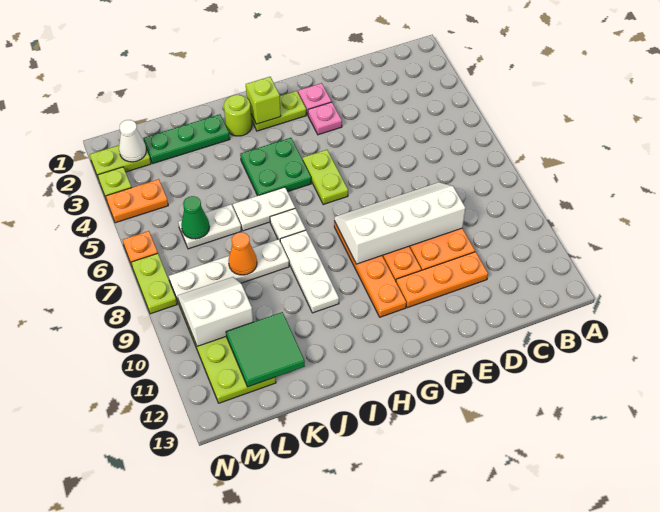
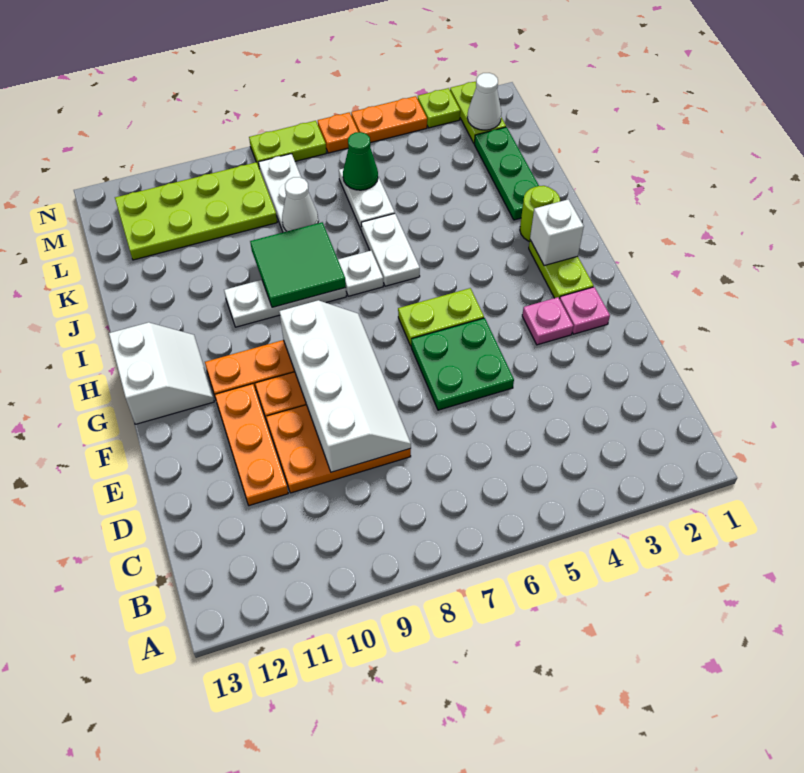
lime 1x1 brick [246,77,281,124] -> white 1x1 brick [530,199,584,266]
green 2x2 plate [240,138,311,196] -> green 2x2 plate moved to [411,318,514,410]
orange 1x1 cone [229,232,257,275] -> white 1x1 cone [282,177,318,231]
green 2x2 tile [226,312,305,387] -> green 2x2 tile moved to [250,222,346,307]
white 2x2 slope [178,277,253,346] -> white 2x2 slope moved to [109,322,214,424]
orange 1x2 plate [106,179,168,223] -> orange 1x2 plate turned to [351,96,427,143]

